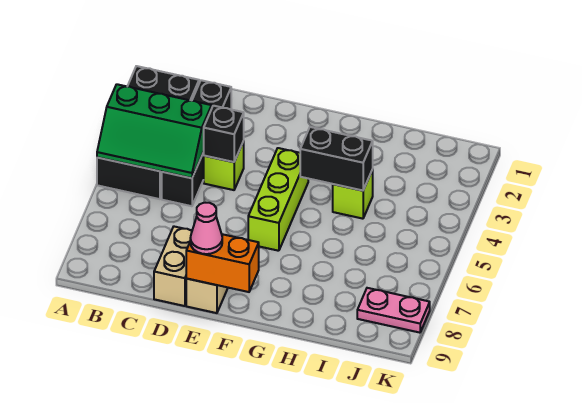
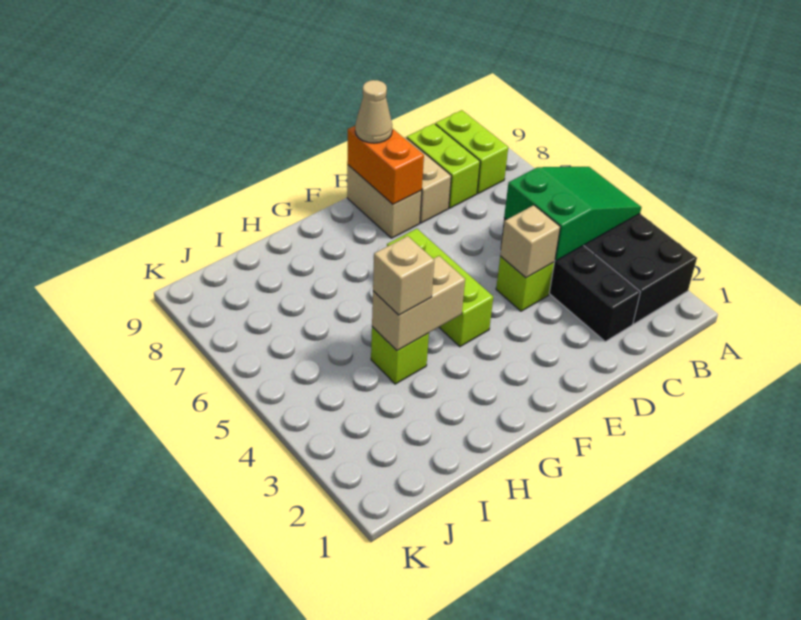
green 2x3 slope [97,84,212,178] -> green 2x3 slope turned to [504,167,642,261]
none -> lime 1x2 brick [435,110,508,193]
none -> lime 1x2 brick [407,124,480,208]
black 1x1 brick [204,106,244,162] -> tan 1x1 brick [500,205,560,278]
orange 1x2 brick [186,234,259,292] -> orange 1x2 brick turned to [347,126,424,204]
pink 1x1 cone [190,203,222,254] -> tan 1x1 cone [355,80,392,143]
black 1x2 brick [300,127,373,191] -> tan 1x2 brick [372,256,465,351]
none -> tan 1x1 brick [373,236,434,315]
pink 1x2 plate [357,288,430,333] -> none

